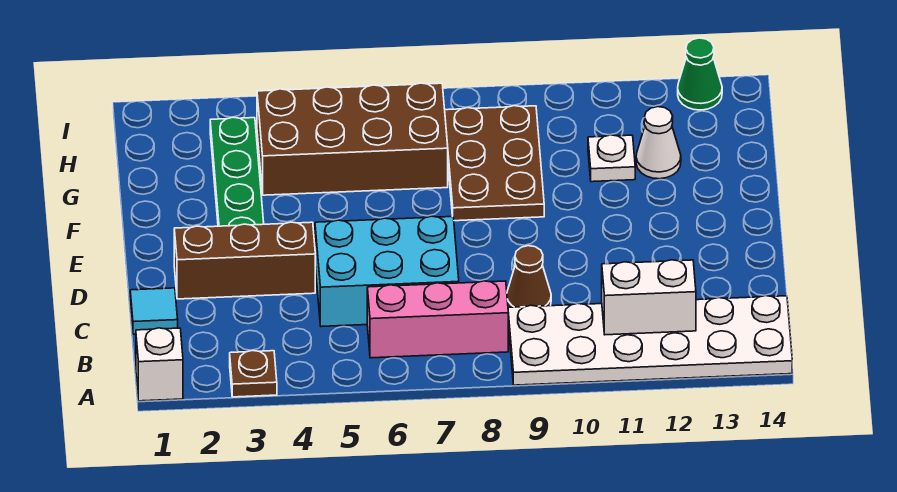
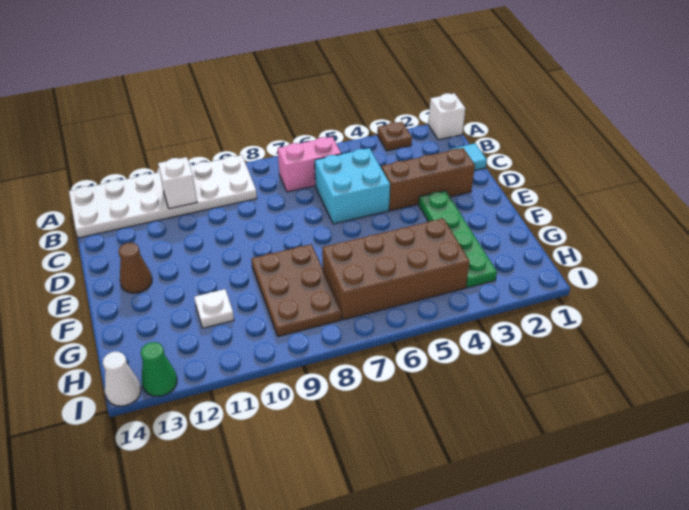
pink 1x3 brick [367,281,508,358] -> pink 1x2 brick [278,137,341,192]
white 1x2 brick [602,260,696,335] -> white 1x1 brick [158,157,197,209]
cyan 2x3 brick [315,216,459,327] -> cyan 2x2 brick [315,148,390,224]
brown 1x1 cone [507,246,551,307] -> brown 1x1 cone moved to [118,243,152,293]
white 1x1 cone [636,107,681,179] -> white 1x1 cone moved to [103,352,141,406]

